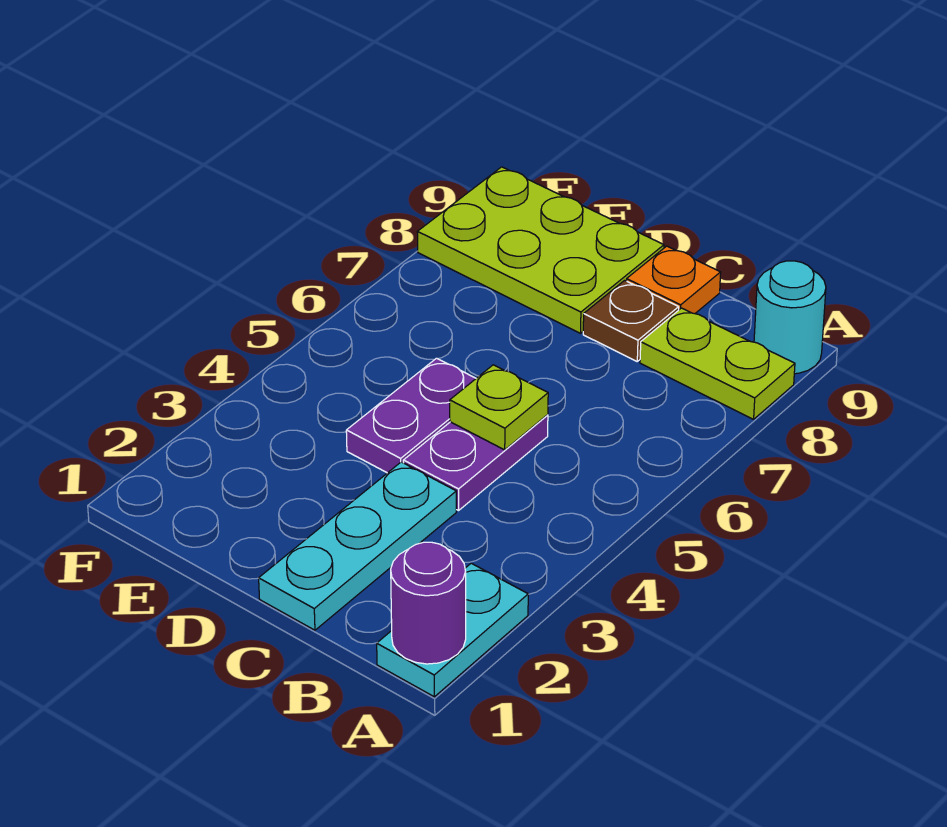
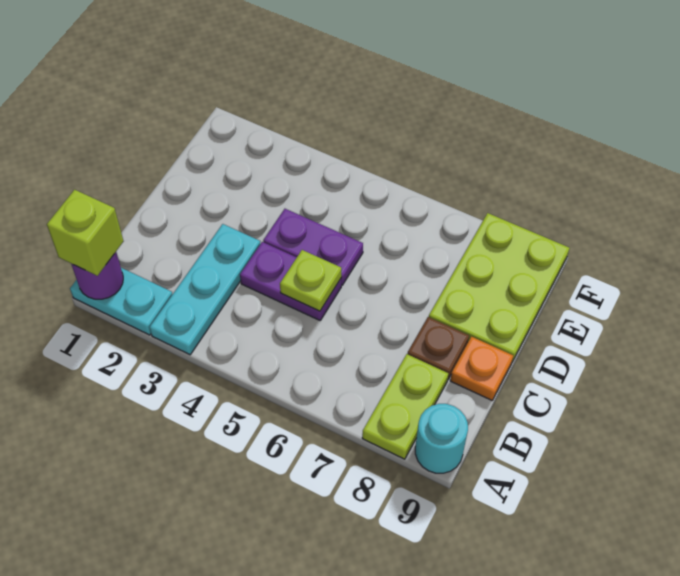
none -> lime 1x1 brick [47,190,124,276]
cyan 1x3 plate [259,462,456,630] -> cyan 1x3 plate turned to [150,224,260,355]

